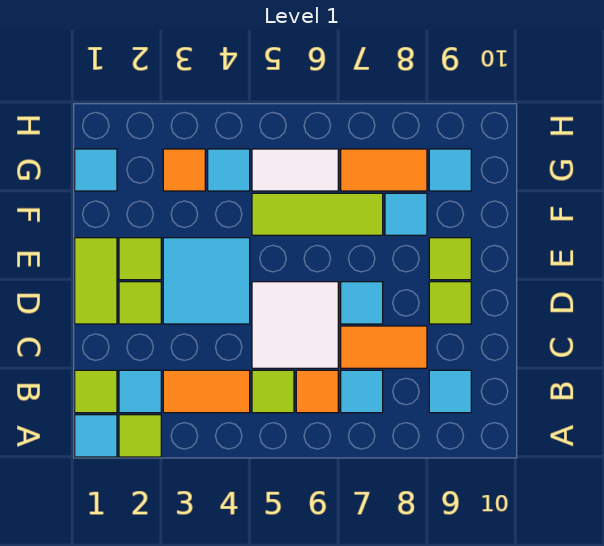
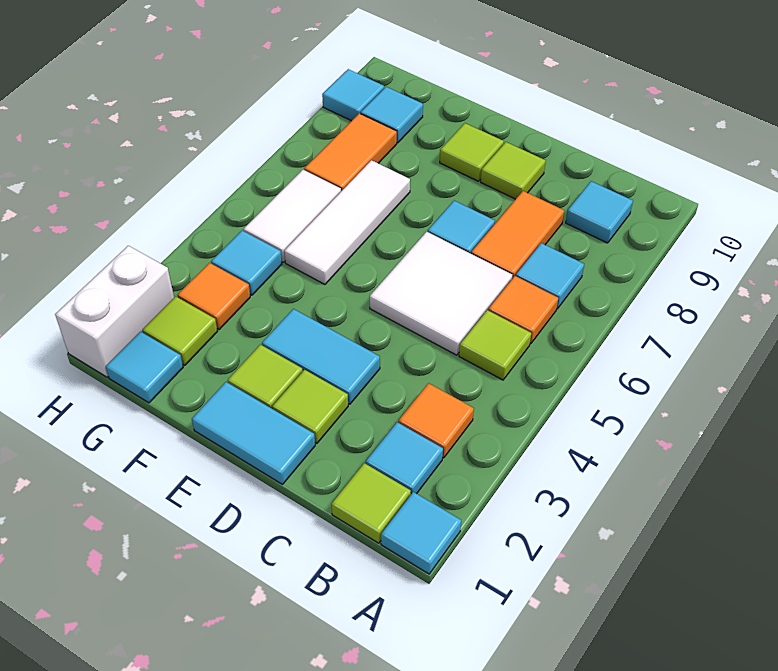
lime 1x1 tile [119,415,161,457] -> lime 1x1 tile moved to [142,296,218,365]
orange 1x2 tile [163,370,250,413] -> orange 1x1 tile [399,383,474,458]
lime 1x2 tile [75,238,117,324] -> cyan 1x2 tile [192,382,315,484]
cyan 2x2 tile [163,238,250,324] -> cyan 1x2 tile [262,309,380,404]
lime 1x3 tile [252,193,383,235] -> white 1x3 tile [284,160,410,284]
cyan 1x1 tile [385,193,427,235] -> cyan 1x1 tile moved to [322,69,384,121]
none -> white 1x2 brick [55,246,174,377]

